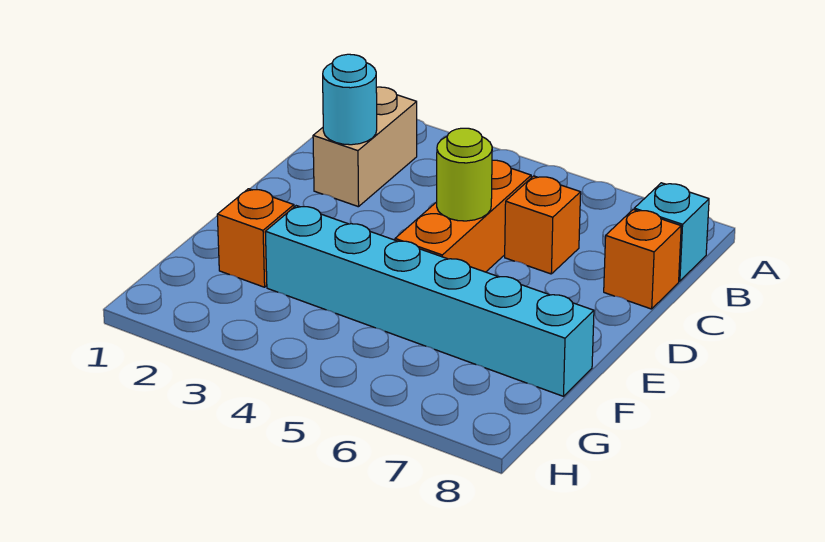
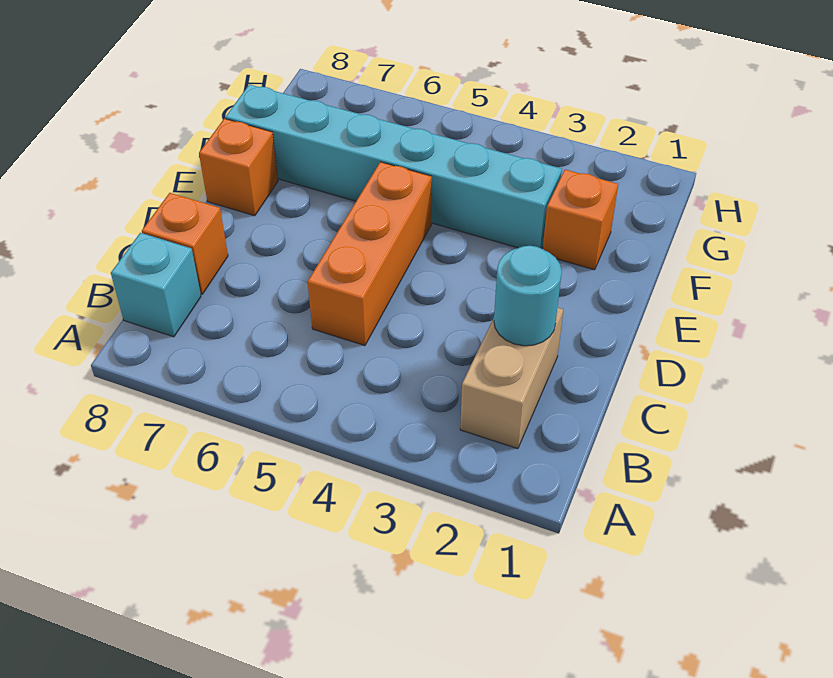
orange 1x1 brick [505,176,581,274] -> orange 1x1 brick moved to [199,119,278,216]
lime 1x1 round brick [437,128,492,221] -> none

